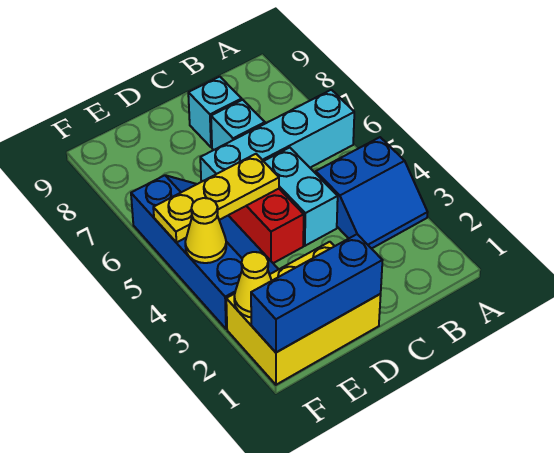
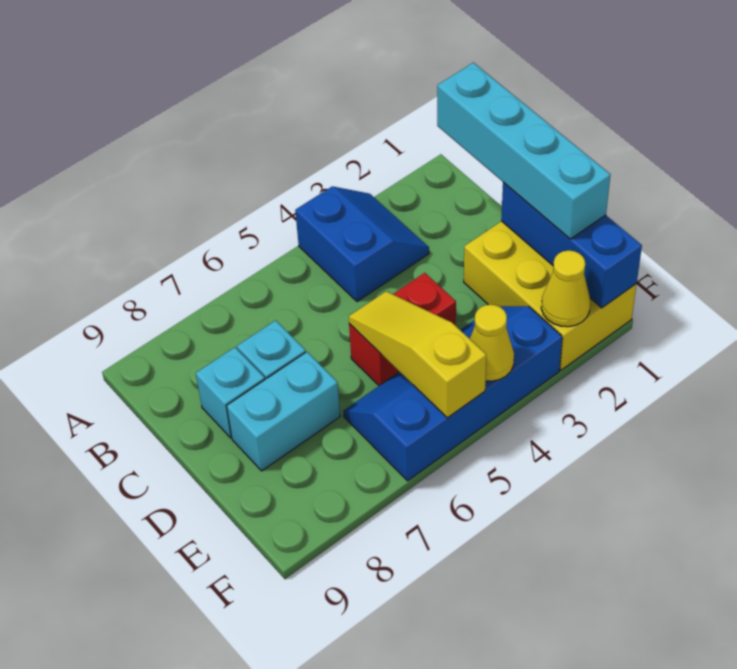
cyan 1x4 brick [200,90,354,182] -> cyan 1x4 brick moved to [437,63,610,239]
cyan 1x2 brick [264,148,338,246] -> cyan 1x2 brick moved to [227,352,340,471]
yellow 1x3 plate [153,154,279,243] -> yellow 1x3 slope [349,291,486,418]

